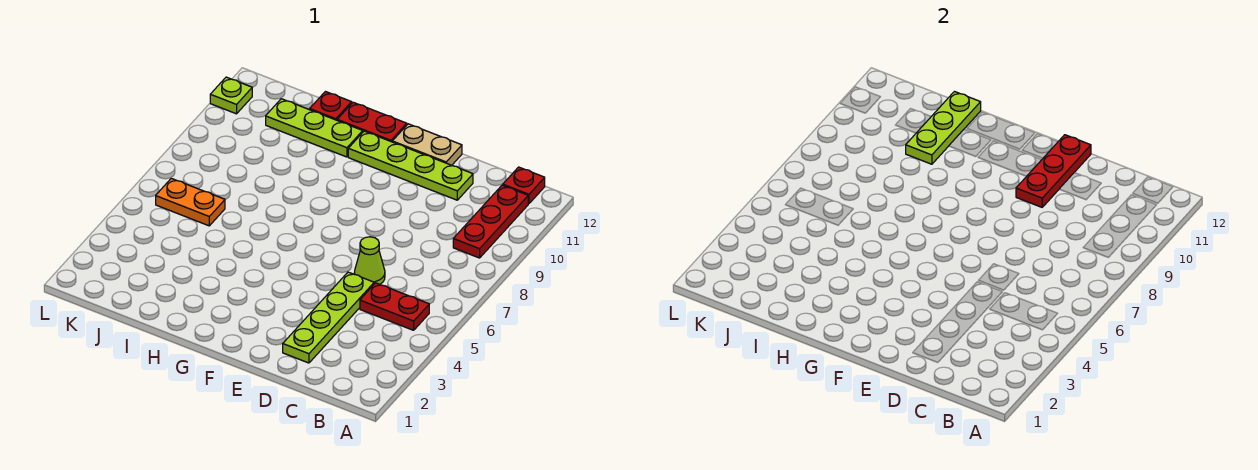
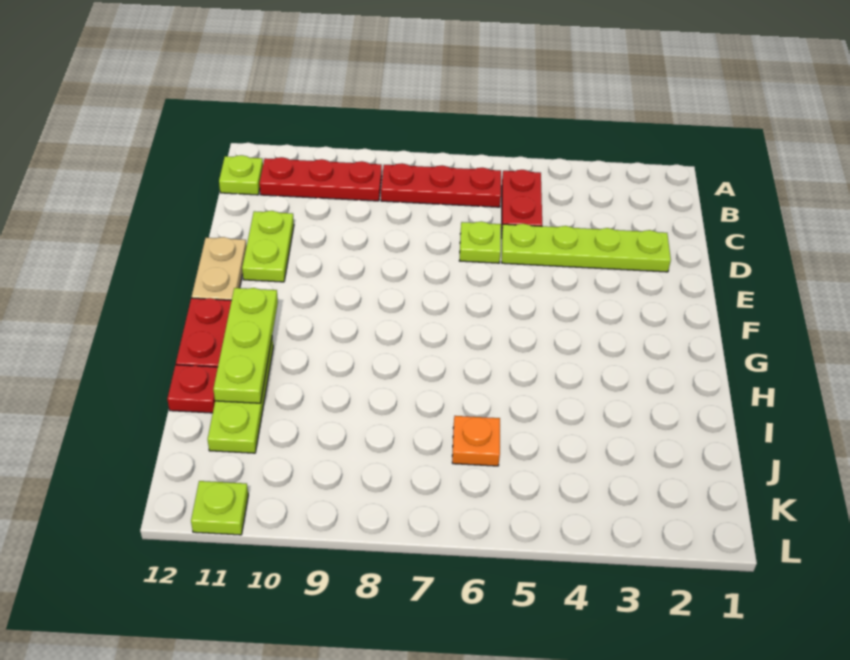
red 1x1 plate [503,167,545,204] -> lime 1x1 plate [219,155,263,195]
lime 1x1 cone [354,237,385,284] -> lime 1x1 plate [459,221,501,263]
lime 1x4 plate [348,131,473,200] -> lime 1x2 plate [242,211,294,282]
red 1x3 plate [1016,135,1091,207] -> red 1x3 plate moved to [381,163,501,207]
lime 1x3 plate [906,92,981,164] -> lime 1x3 plate turned to [213,288,278,403]
orange 1x2 plate [156,178,225,226] -> orange 1x1 plate [452,416,500,466]

